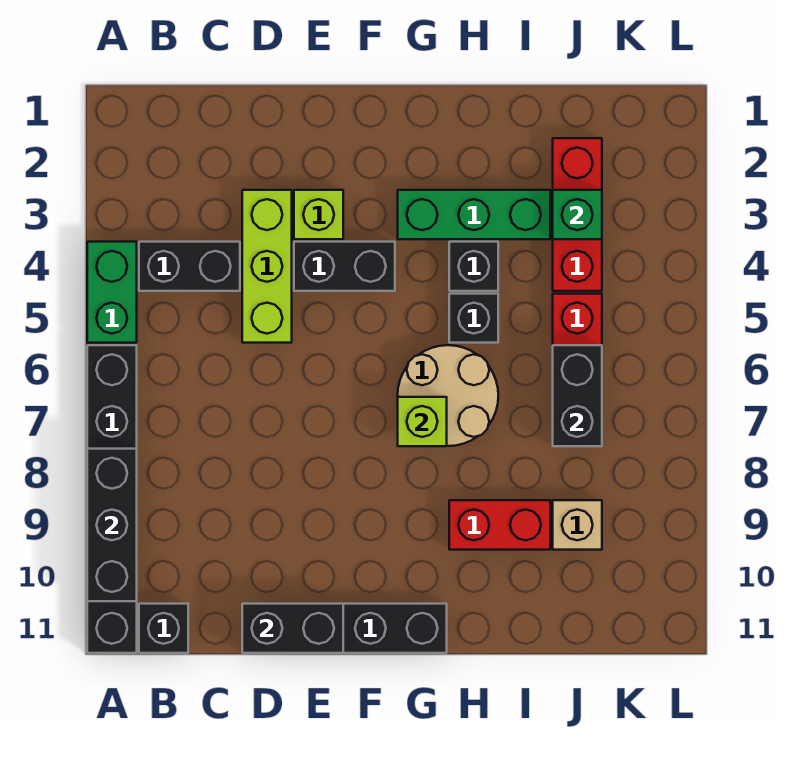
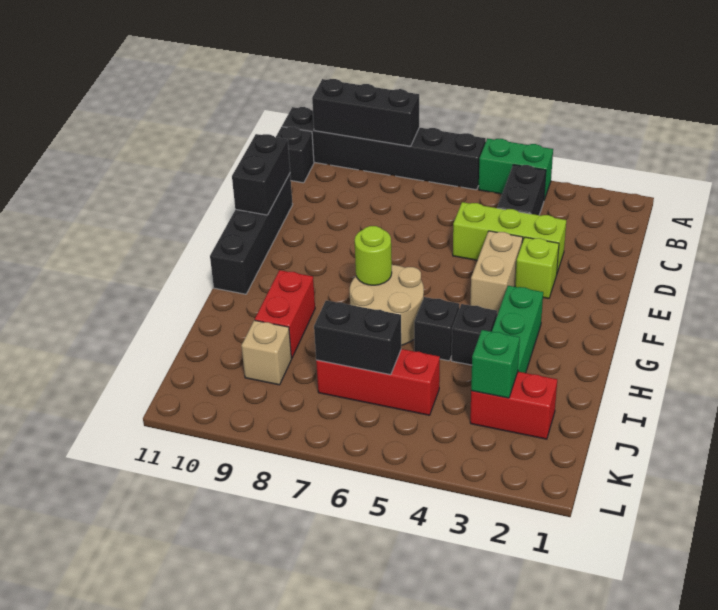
black 1x2 brick [294,242,395,291] -> tan 1x2 brick [470,231,523,315]
lime 1x1 brick [398,397,447,446] -> lime 1x1 round brick [355,226,392,285]
red 1x3 brick [553,138,602,291] -> red 1x2 brick [470,372,557,439]

